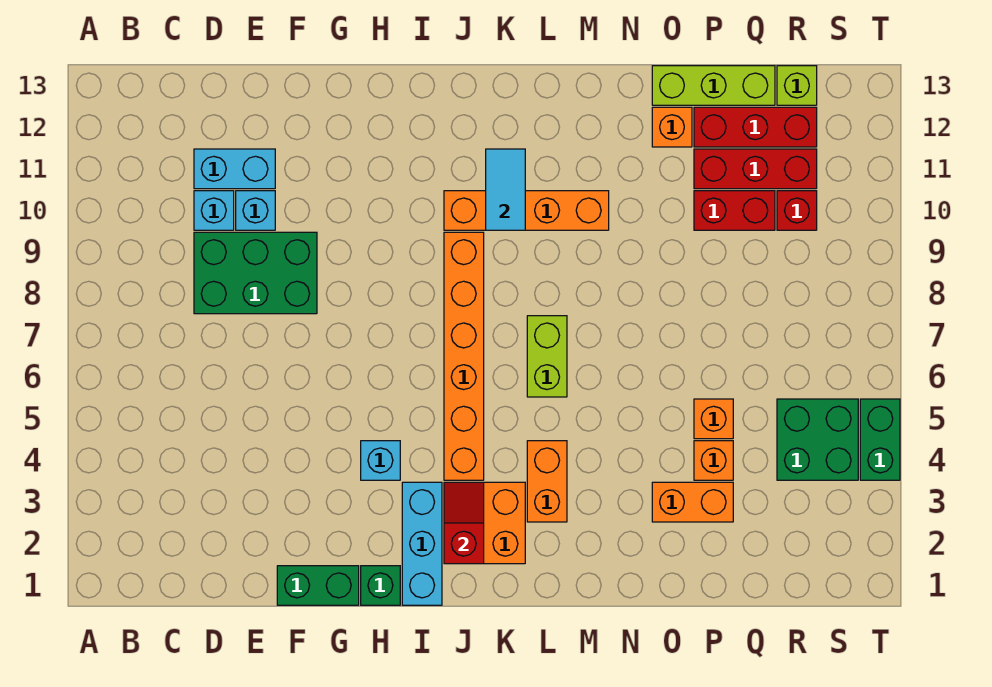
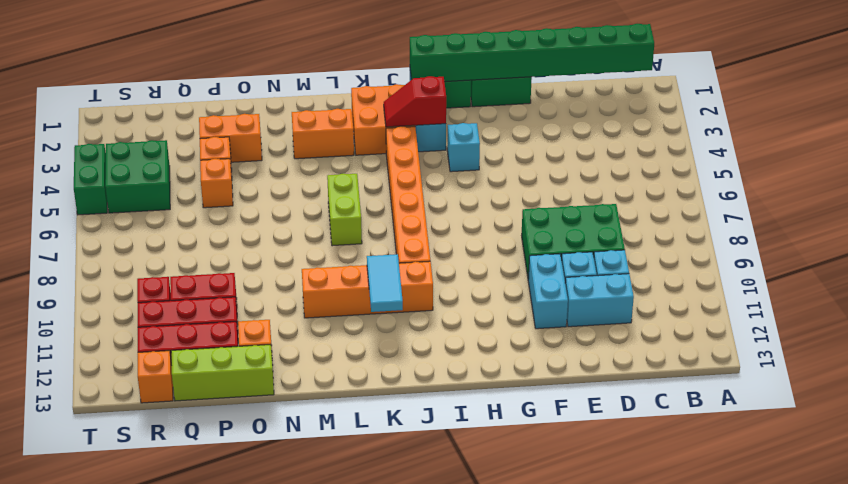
none -> green 1x8 brick [410,24,654,82]
none -> cyan 1x2 brick [528,254,568,329]
red 1x2 slope [444,482,484,564] -> red 1x2 slope turned to [384,76,446,127]
orange 1x2 brick [527,441,567,522] -> orange 1x2 brick turned to [292,109,354,159]
lime 1x1 brick [777,66,817,105] -> orange 1x1 brick [138,351,173,403]

